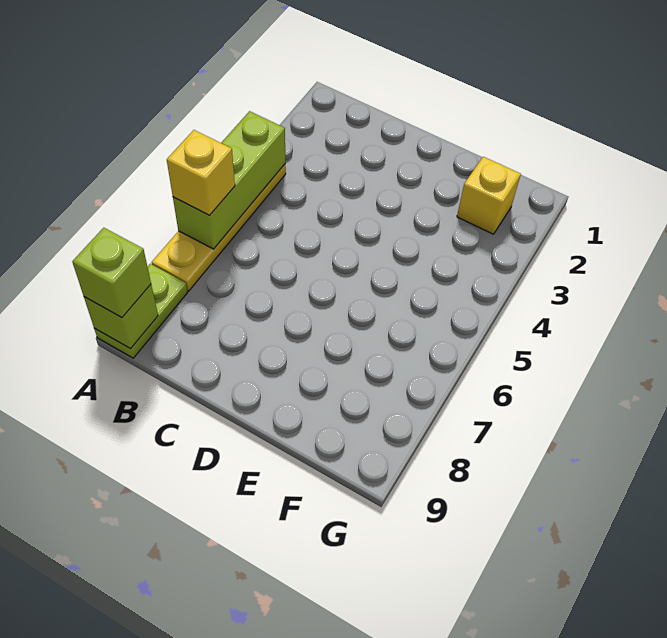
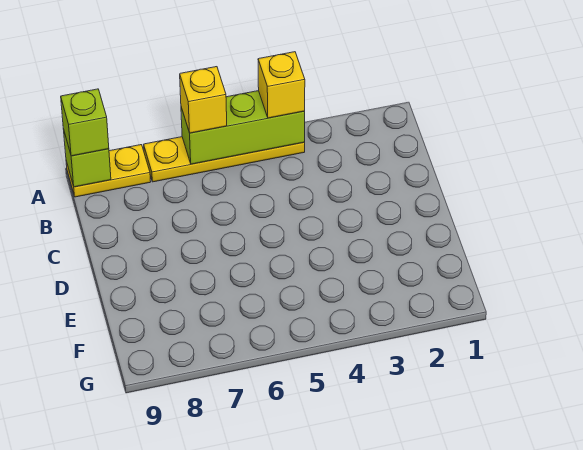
lime 1x2 plate [94,264,188,358] -> yellow 1x2 plate [66,145,151,197]
yellow 1x1 brick [457,157,521,234] -> yellow 1x1 brick moved to [258,52,305,118]

